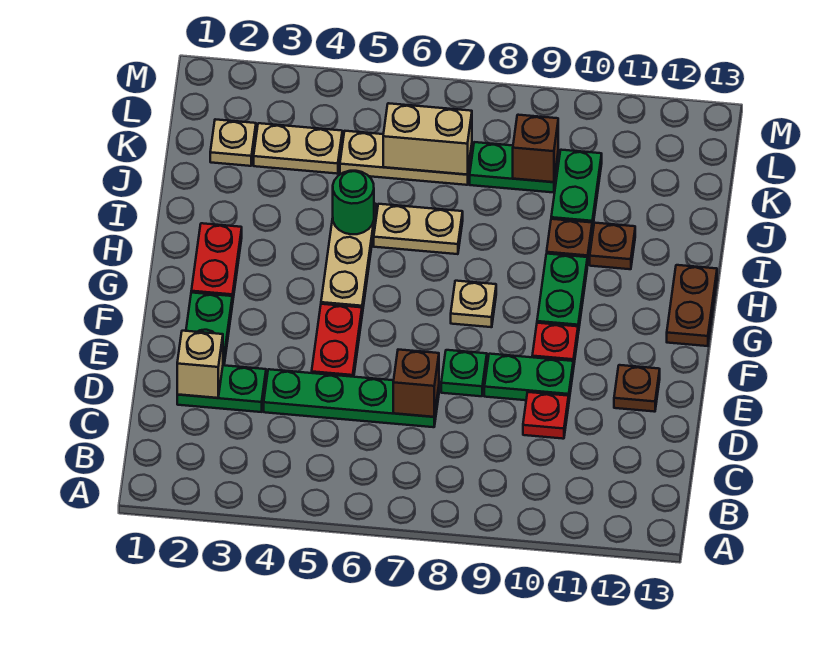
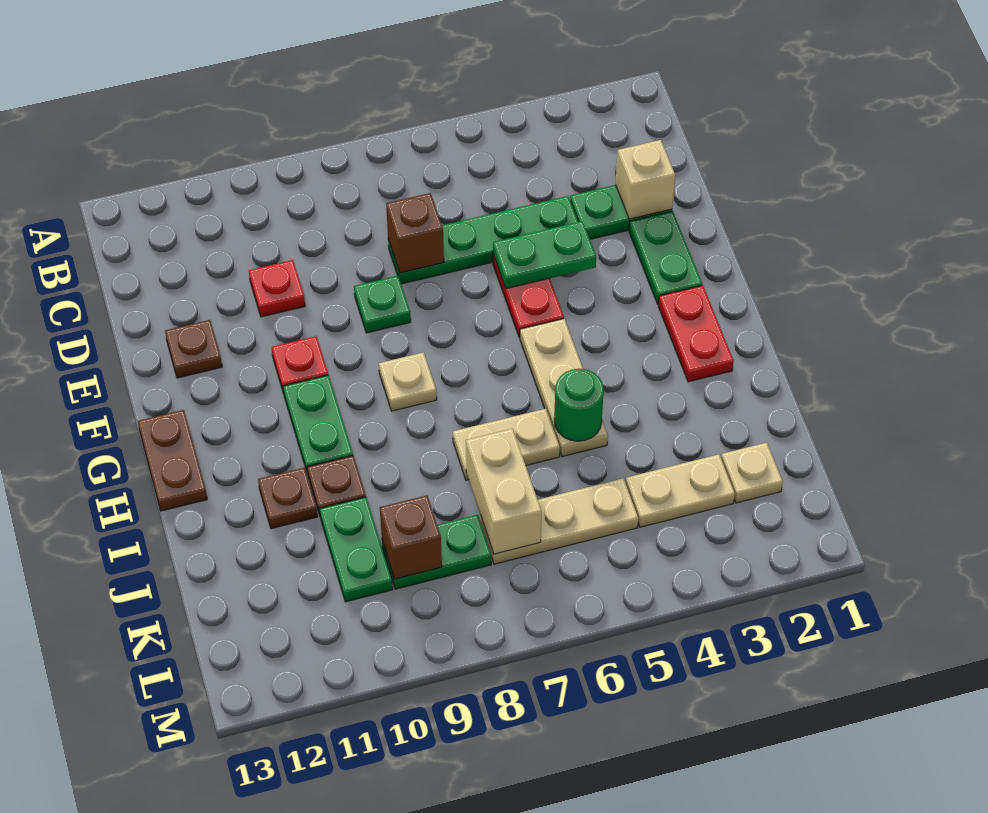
green 1x2 plate [484,354,573,400] -> green 1x2 plate moved to [493,221,596,289]
tan 1x2 brick [383,103,472,175] -> tan 1x2 brick turned to [466,429,542,554]

